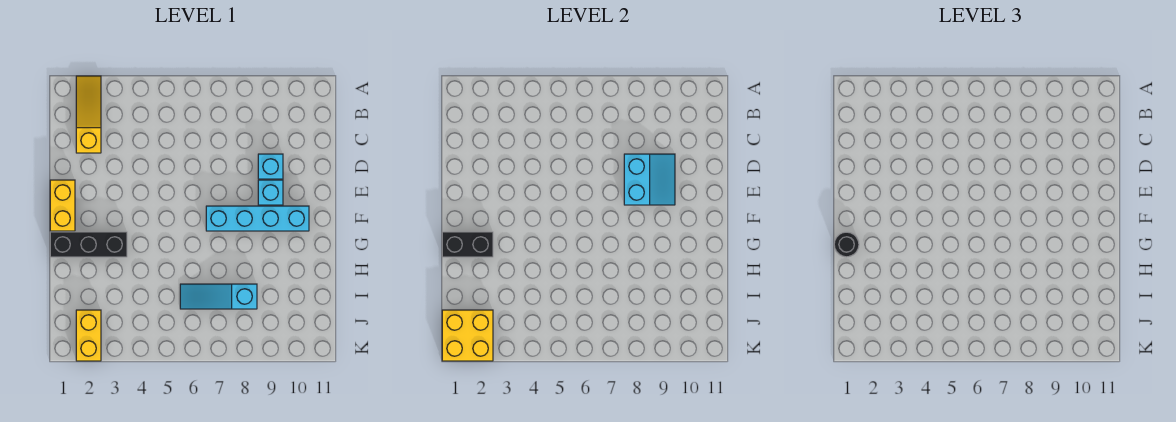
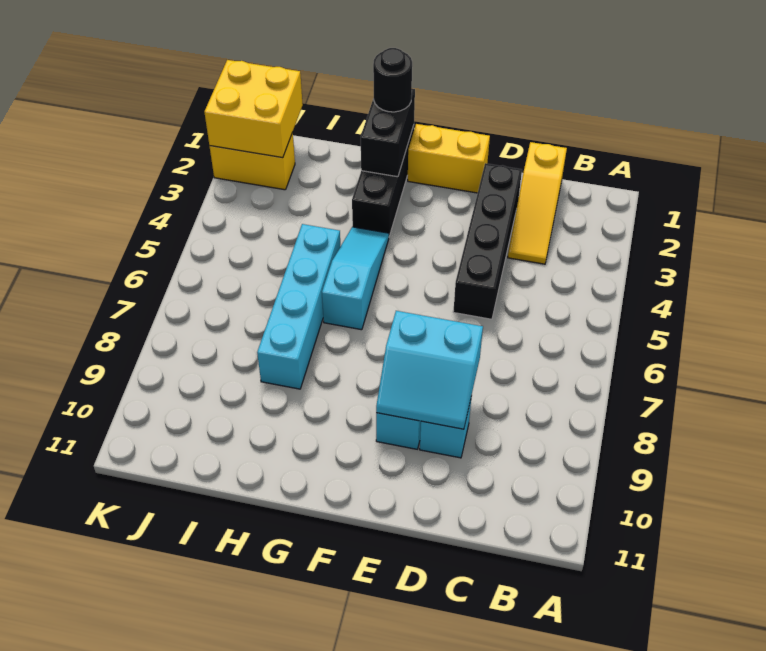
yellow 1x3 slope [76,76,101,153] -> yellow 1x3 slope turned to [508,142,567,264]
none -> black 1x4 brick [453,163,522,319]
cyan 1x4 brick [206,206,309,231] -> cyan 1x4 brick moved to [257,224,340,389]
cyan 1x3 slope [180,284,257,309] -> cyan 1x3 slope moved to [322,227,389,330]

